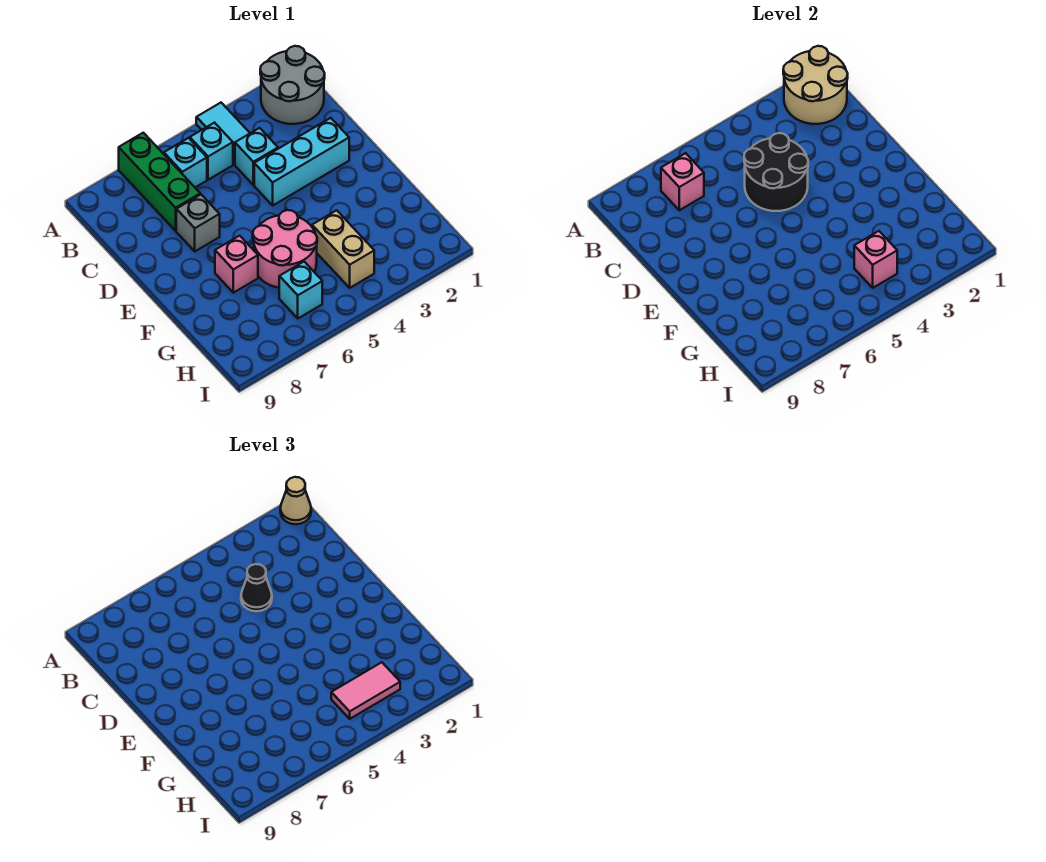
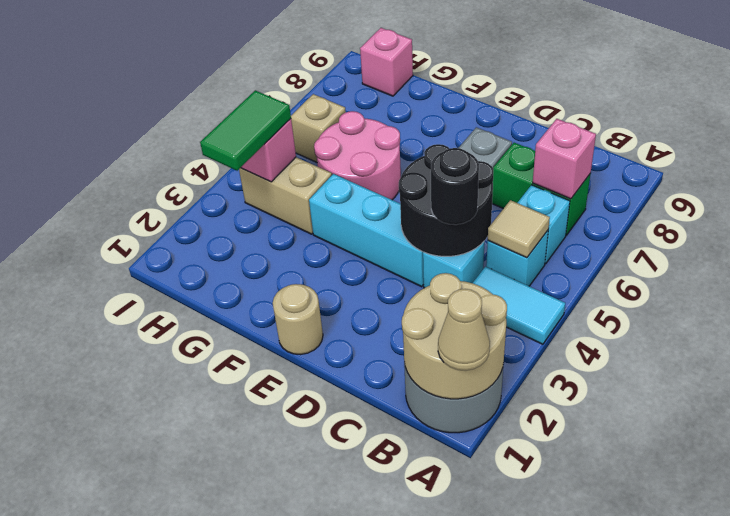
green 1x3 brick [119,133,200,231] -> green 1x2 brick [492,143,591,235]
none -> tan 1x1 tile [488,200,550,258]
black 1x1 cone [241,564,272,611] -> black 1x1 round brick [431,148,479,225]
cyan 1x3 brick [254,118,349,205] -> cyan 1x3 brick turned to [309,174,424,287]
none -> tan 1x1 round brick [273,284,323,355]
pink 1x1 brick [215,236,258,293] -> pink 1x1 brick moved to [360,28,413,96]
pink 1x2 tile [331,662,400,719] -> green 1x2 tile [200,90,291,171]
cyan 1x1 brick [279,262,322,318] -> tan 1x1 brick [291,94,346,162]

